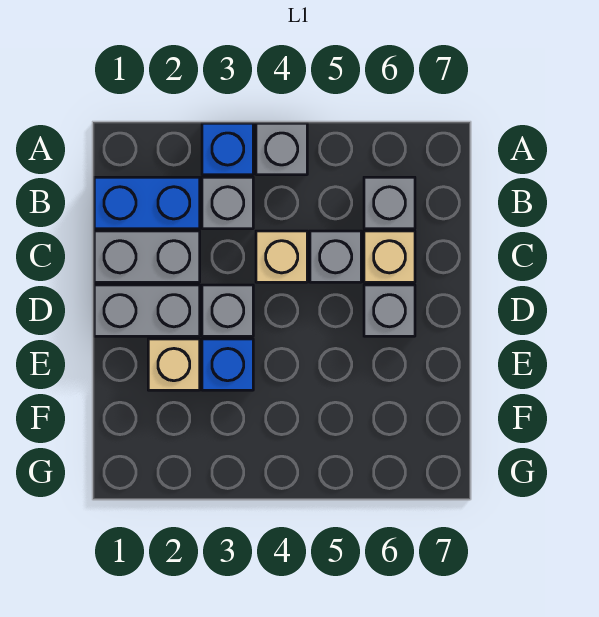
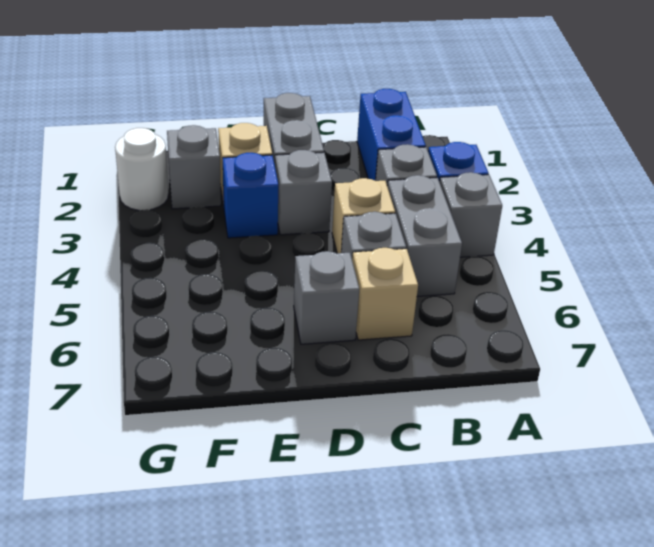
grey 1x1 brick [364,177,415,229] -> grey 1x1 brick moved to [167,125,221,209]
grey 1x2 brick [94,231,200,282] -> grey 1x2 brick moved to [387,175,462,297]
none -> white 1x1 round brick [115,128,168,210]

